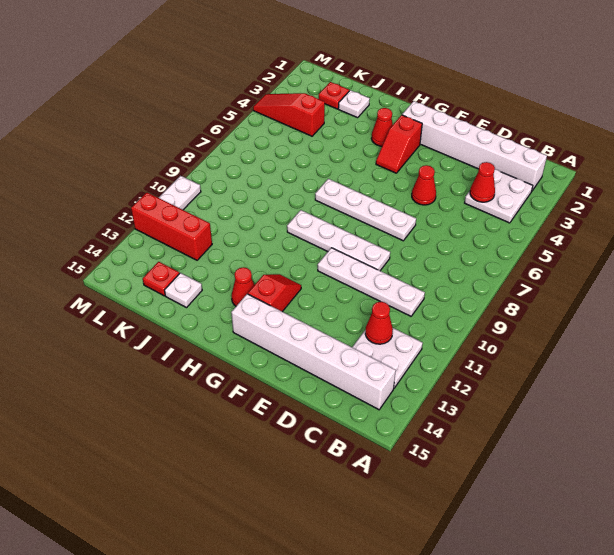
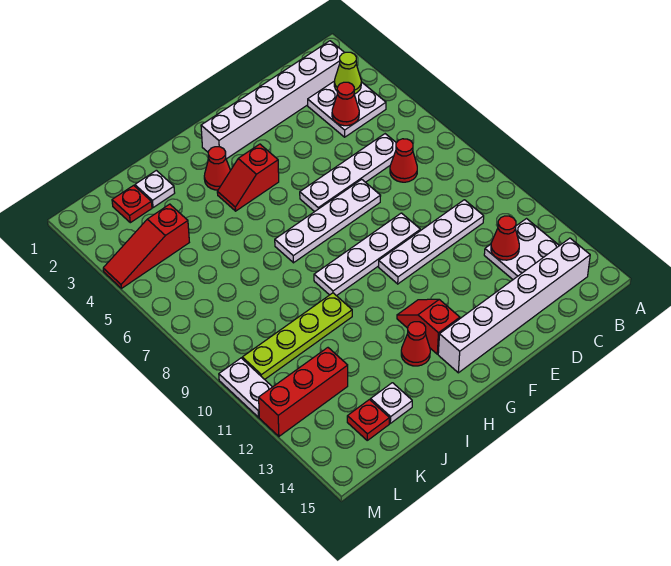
none -> lime 1x1 cone [334,52,361,94]
none -> white 1x4 plate [300,134,396,212]
red 1x1 cone [412,165,436,205] -> red 1x1 cone moved to [390,139,417,182]
red 1x2 slope [376,115,422,173] -> red 1x2 slope turned to [217,144,279,211]
none -> lime 1x4 plate [242,293,352,379]

